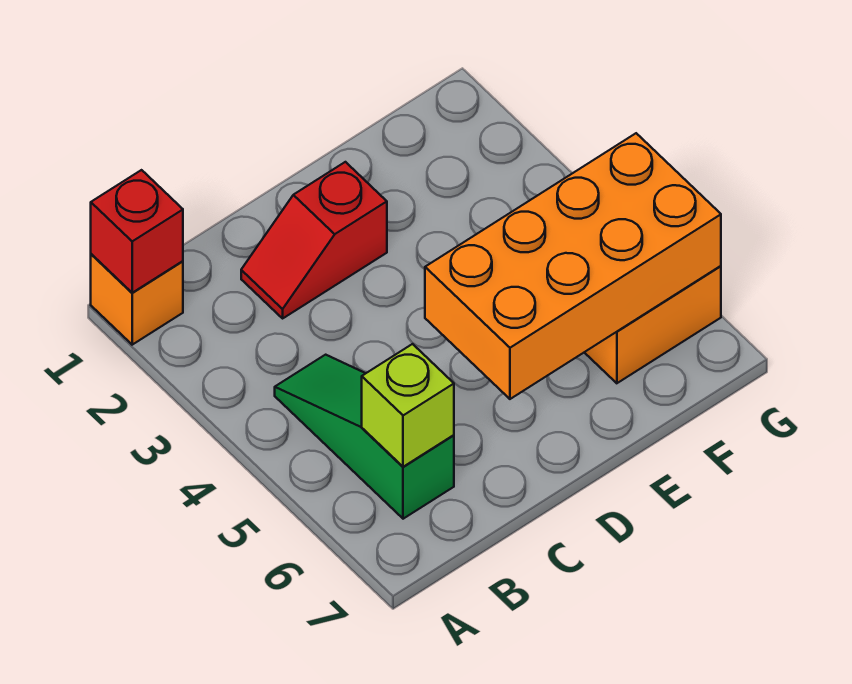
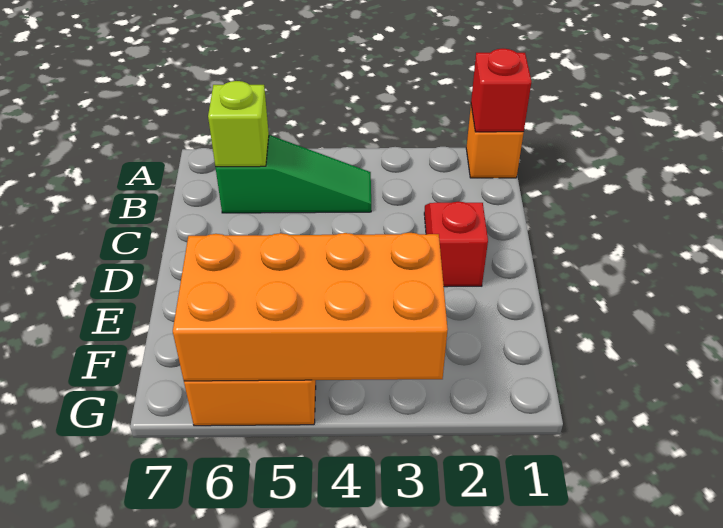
orange 2x4 brick [425,133,721,399] -> orange 2x4 brick turned to [173,233,448,381]

